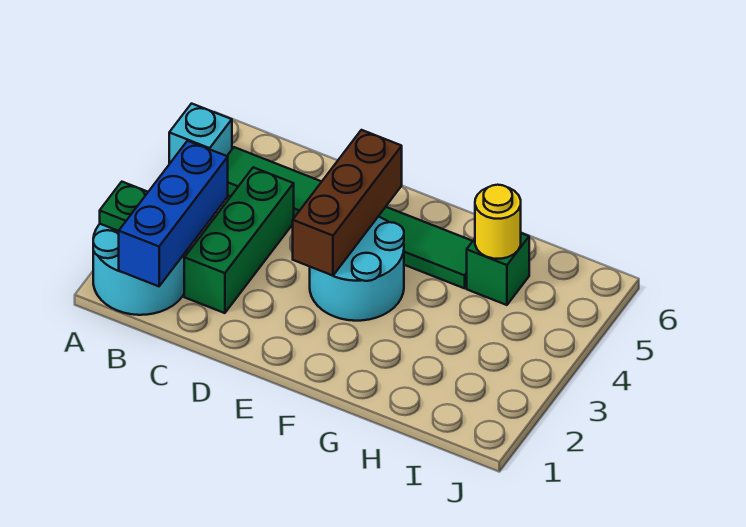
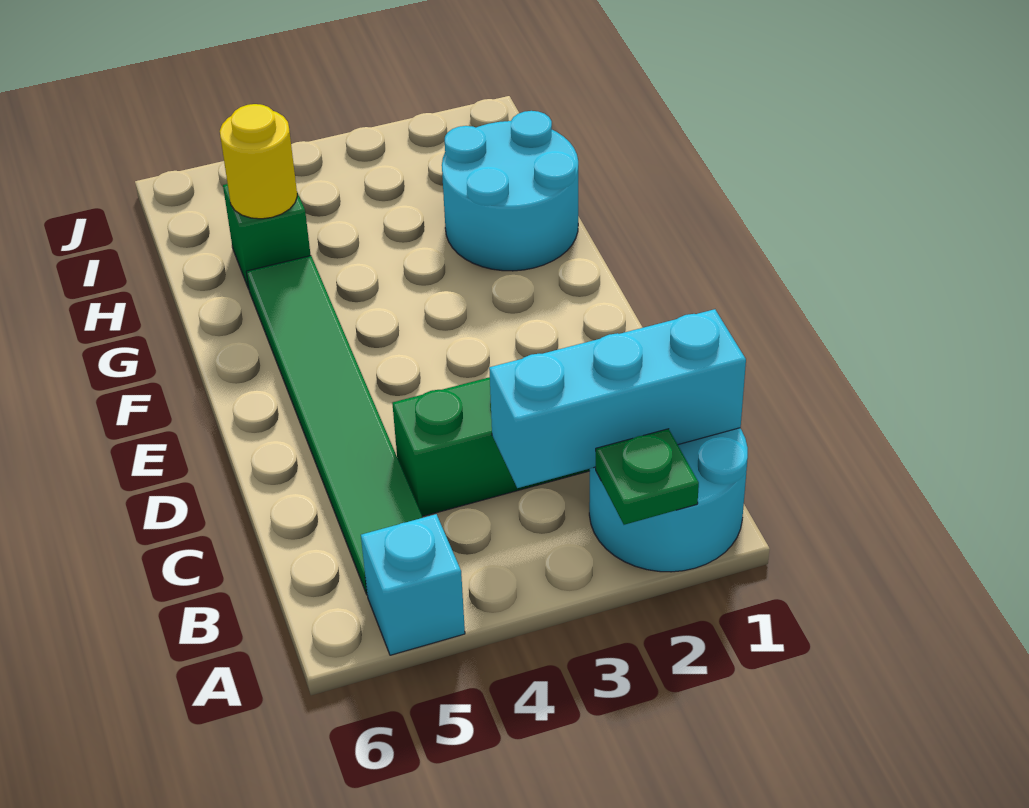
blue 1x3 brick [119,141,228,286] -> cyan 1x3 brick [489,309,746,488]
cyan 2x2 round brick [310,217,404,321] -> cyan 2x2 round brick moved to [442,111,578,271]
brown 1x3 brick [293,130,402,276] -> none

